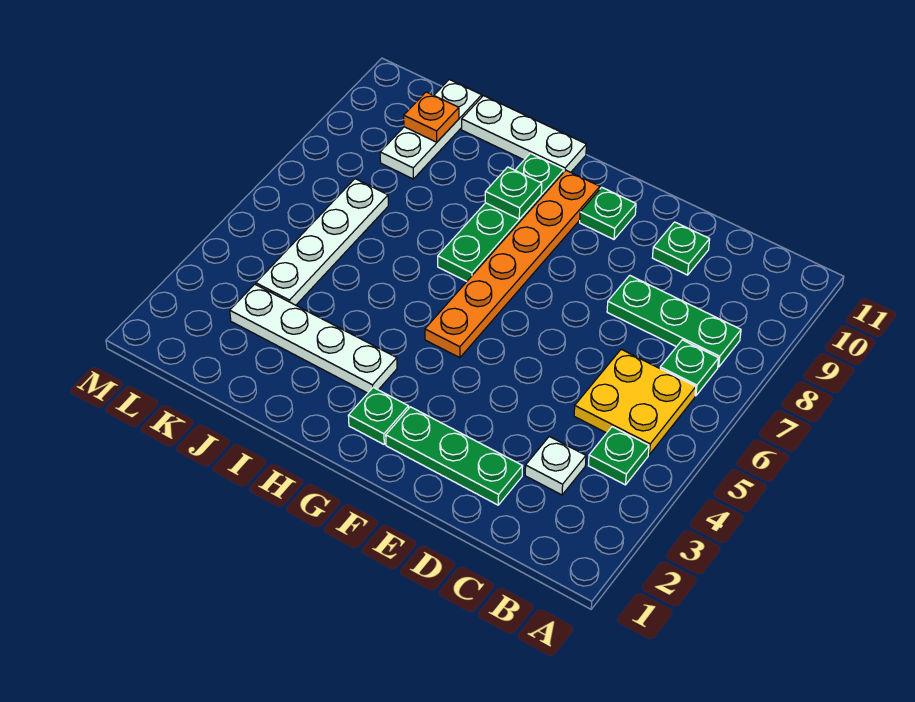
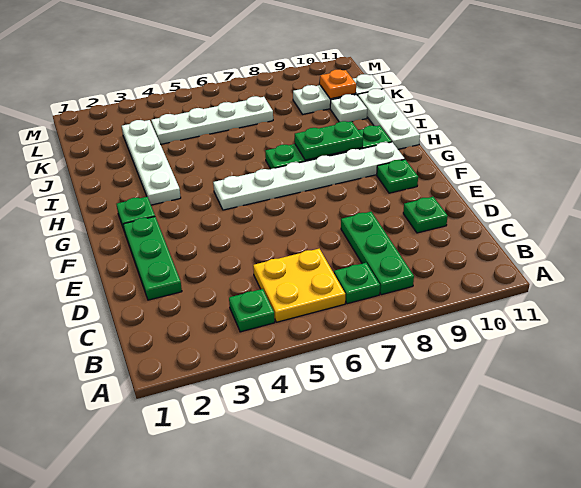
white 1x1 plate [525,437,586,495] -> white 1x1 plate moved to [330,94,367,122]
orange 1x6 plate [425,170,600,358] -> white 1x6 plate [213,142,404,210]
green 1x1 plate [485,167,542,219] -> green 1x2 plate [295,121,363,160]

